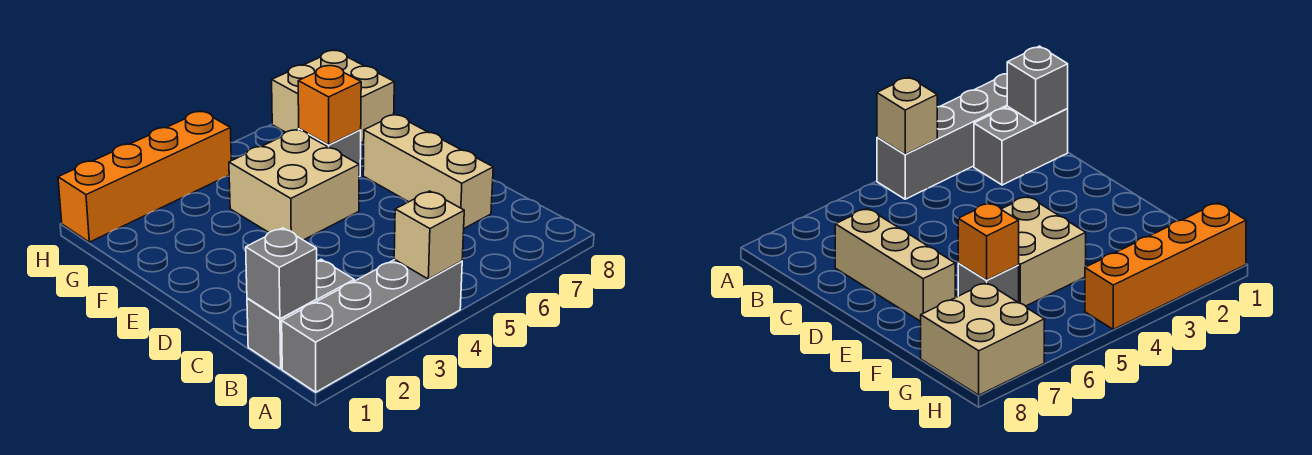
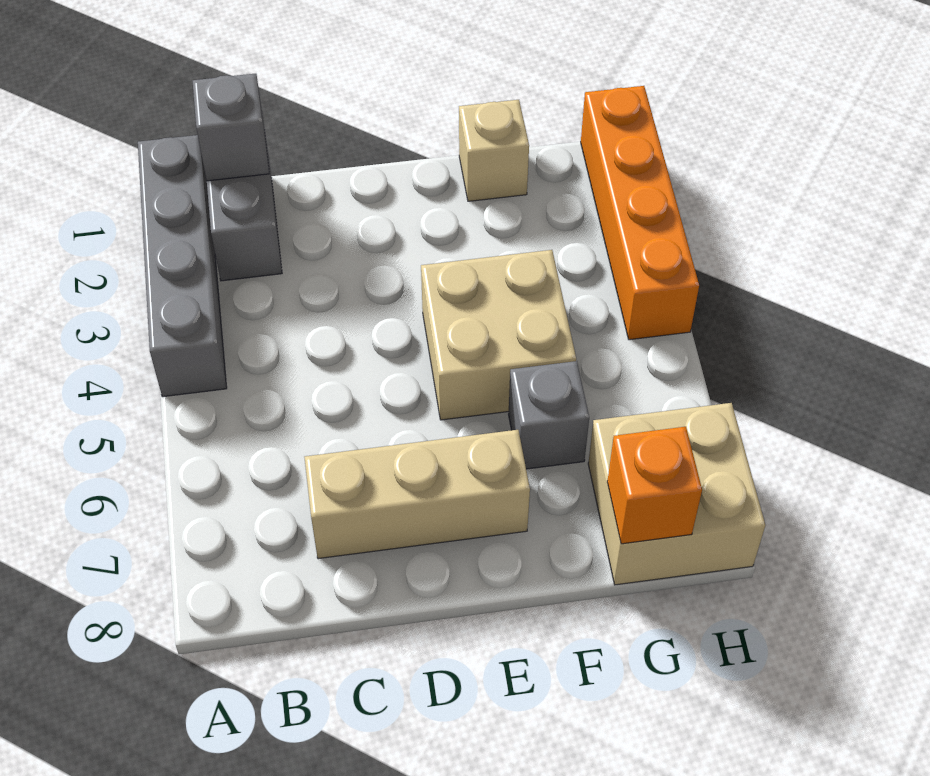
tan 1x1 brick [394,191,464,279] -> tan 1x1 brick moved to [459,100,529,201]
orange 1x1 brick [298,66,361,145] -> orange 1x1 brick moved to [607,427,702,544]

